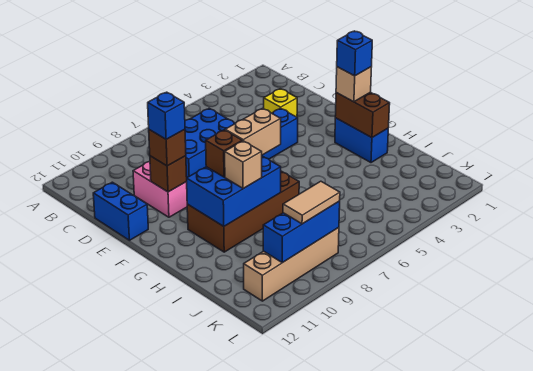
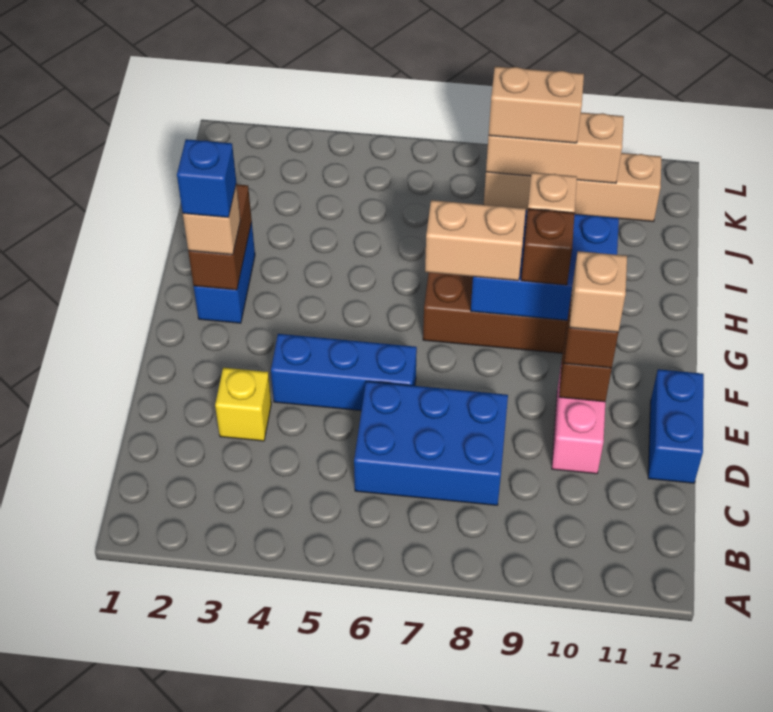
blue 1x1 brick [148,92,185,139] -> tan 1x1 brick [569,251,627,332]
blue 1x3 brick [263,201,340,263] -> tan 1x3 brick [486,112,624,183]
tan 1x2 tile [283,181,340,224] -> tan 1x2 brick [489,66,584,143]

